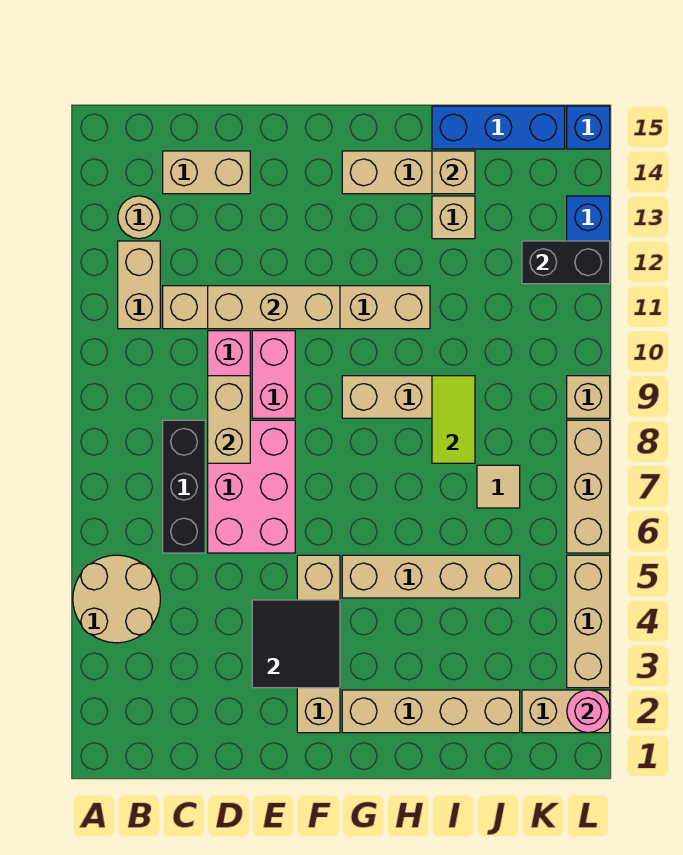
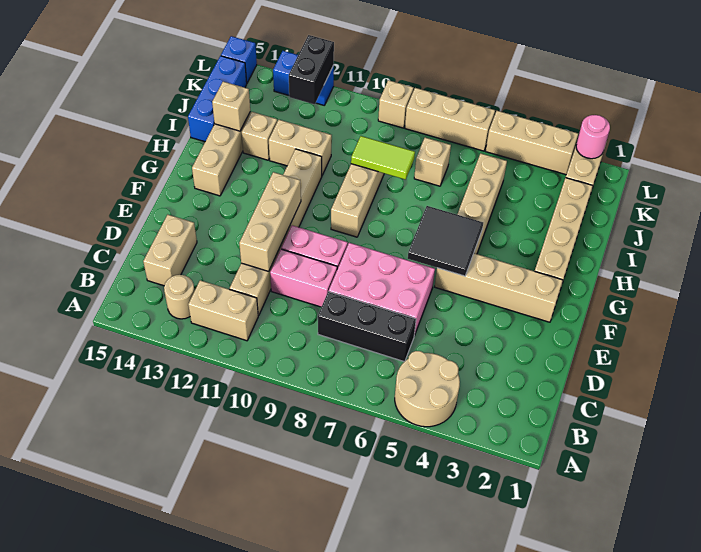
tan 1x2 brick [208,376,250,463] -> tan 1x2 brick moved to [269,120,332,175]
black 2x2 tile [252,600,340,688] -> black 2x2 tile moved to [408,206,483,276]
tan 1x1 tile [477,465,520,508] -> tan 1x1 brick [414,138,451,186]

